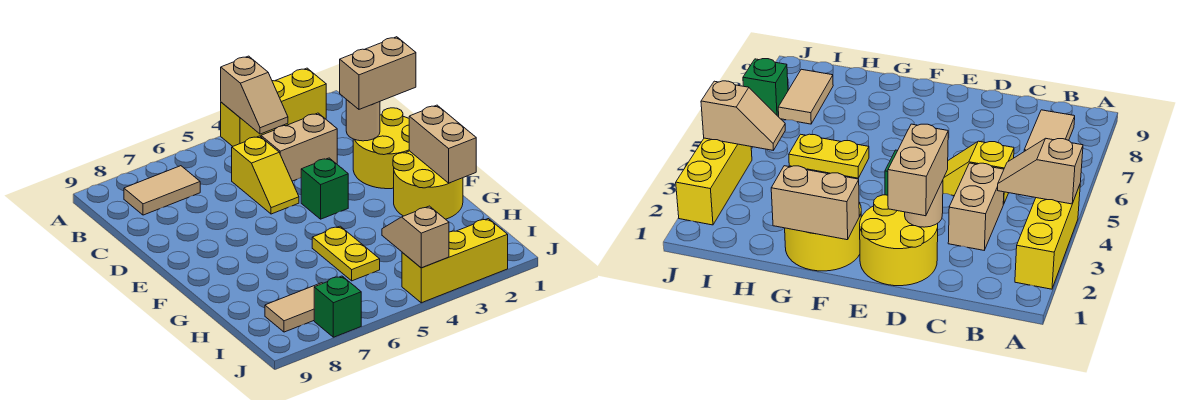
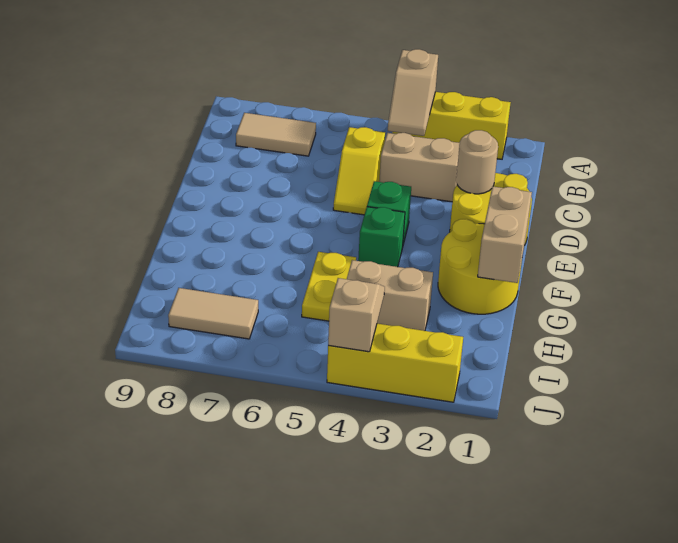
tan 1x2 brick [340,37,416,109] -> tan 1x2 brick moved to [347,260,433,331]
green 1x1 brick [314,276,361,337] -> green 1x1 brick moved to [358,207,405,267]

